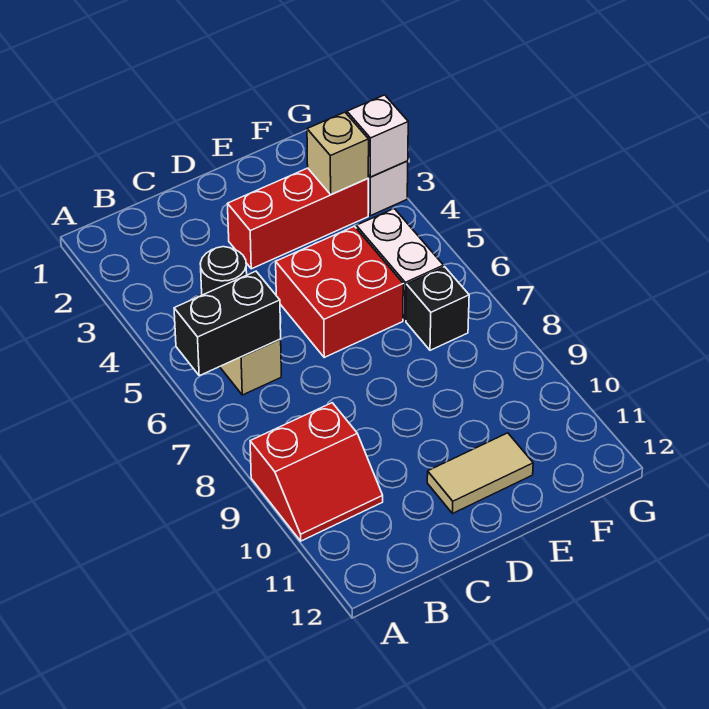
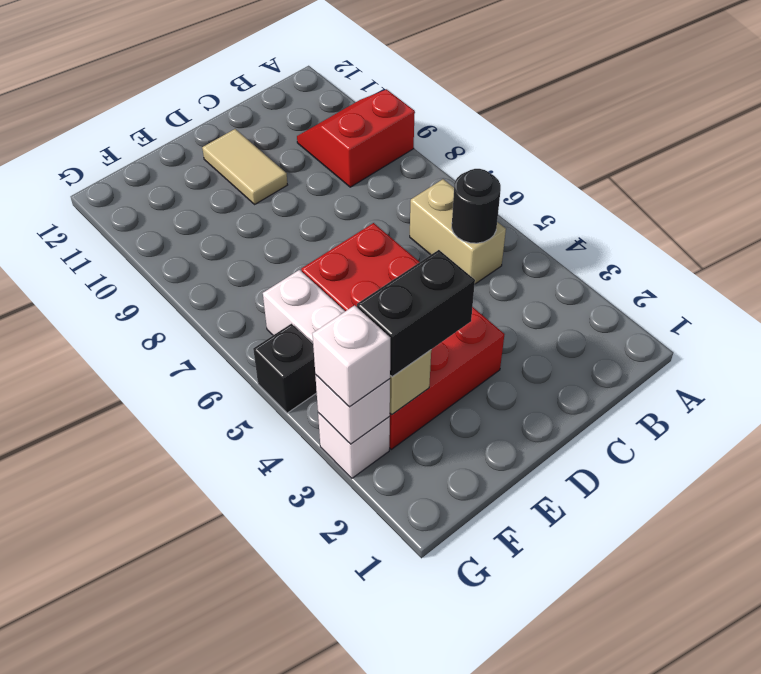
black 1x2 brick [174,271,281,376] -> black 1x2 brick moved to [357,250,475,377]
tan 1x2 tile [427,433,533,514] -> tan 1x2 tile turned to [202,129,287,204]
black 1x1 brick [406,267,469,350] -> black 1x1 brick moved to [253,324,317,413]
none -> white 1x1 brick [313,305,390,407]

